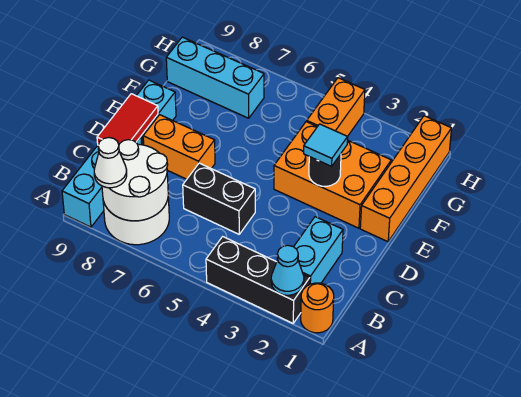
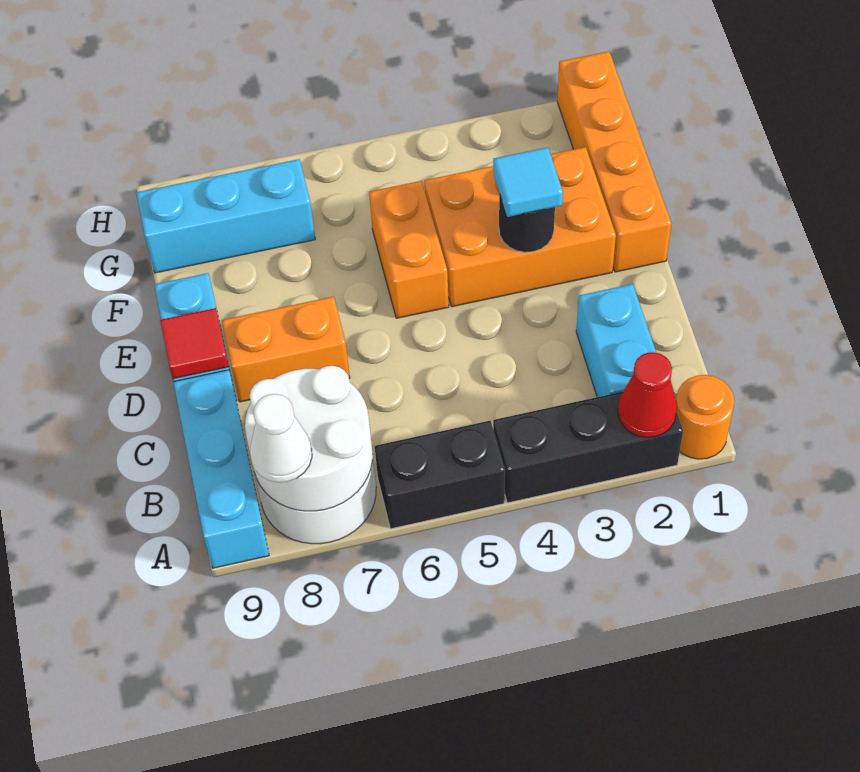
cyan 1x1 cone [271,245,304,295] -> red 1x1 cone [618,352,677,437]
black 1x2 brick [183,163,255,234] -> black 1x2 brick moved to [375,421,505,529]
red 1x2 tile [97,94,158,145] -> red 1x1 tile [160,308,229,379]
orange 1x2 brick [307,78,365,136] -> orange 1x2 brick moved to [369,181,449,318]

